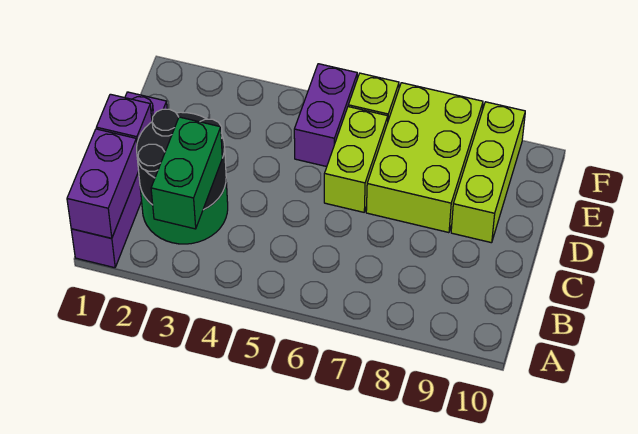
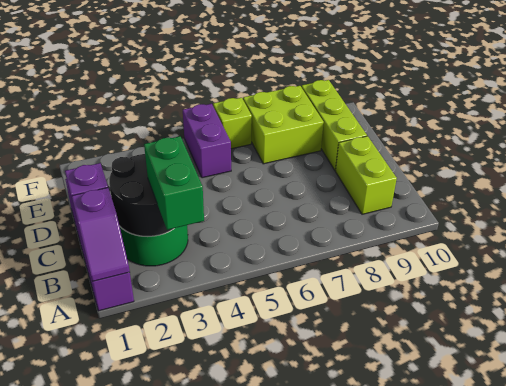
purple 1x2 brick [67,129,139,238] -> purple 1x2 slope [72,188,130,281]
lime 1x2 brick [324,107,388,212] -> lime 1x2 brick moved to [336,136,397,214]
lime 2x3 brick [366,83,483,233] -> lime 2x2 brick [243,86,324,164]

